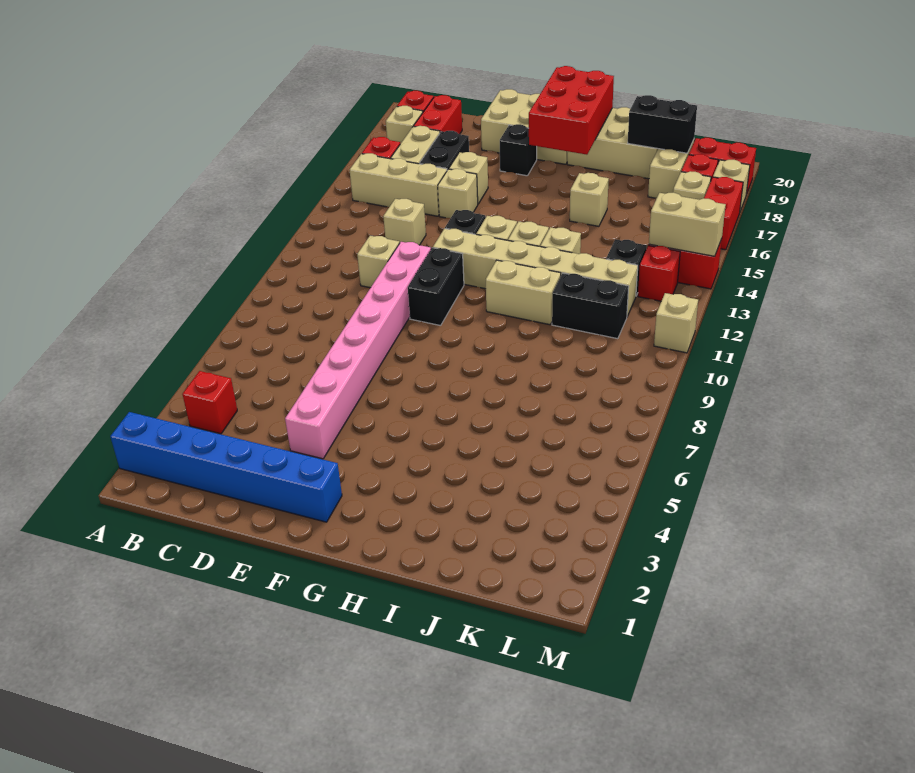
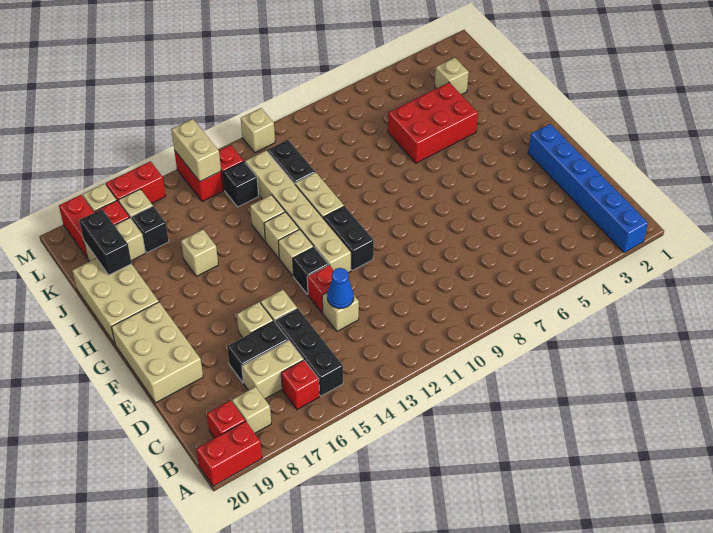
red 1x1 brick [182,371,237,434] -> red 1x1 brick moved to [307,265,334,313]
tan 1x3 brick [350,153,447,216] -> black 1x3 brick [275,308,343,396]
red 1x2 brick [414,95,462,134] -> red 1x2 brick moved to [196,421,262,486]
tan 1x1 brick [357,236,400,288] -> tan 1x1 brick moved to [435,58,469,95]
none -> blue 1x1 cone [327,268,354,308]
pink 1x8 brick [285,242,431,459] -> none
black 1x2 brick [408,248,464,326] -> black 1x2 brick turned to [324,206,374,270]
black 1x1 brick [500,124,537,176] -> black 1x1 brick moved to [131,206,169,253]
red 2x3 brick [529,66,614,155] -> red 2x3 brick moved to [388,83,478,163]

